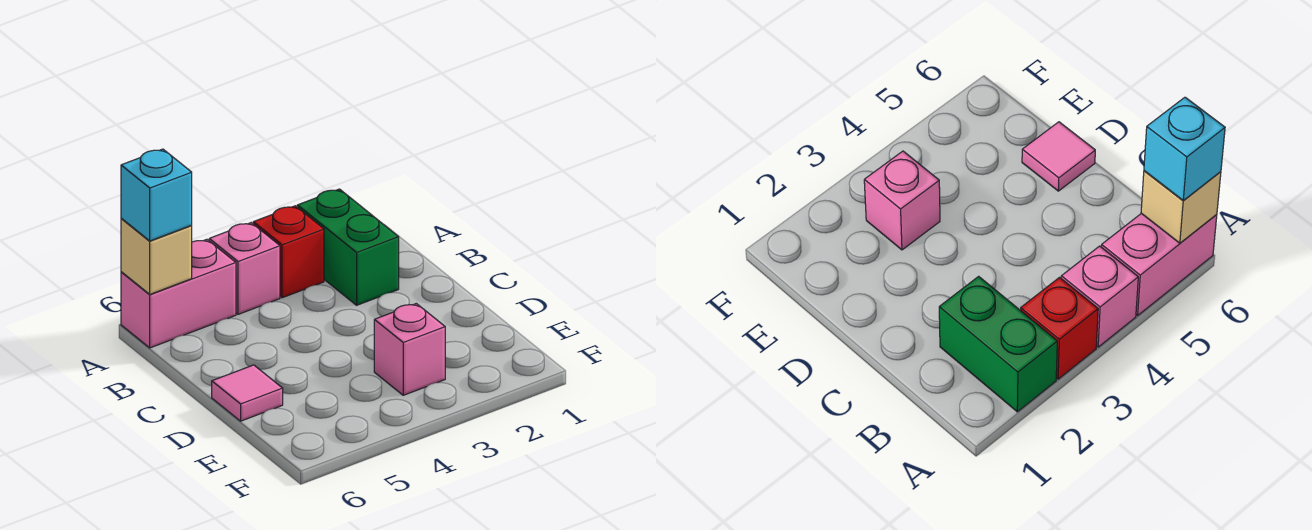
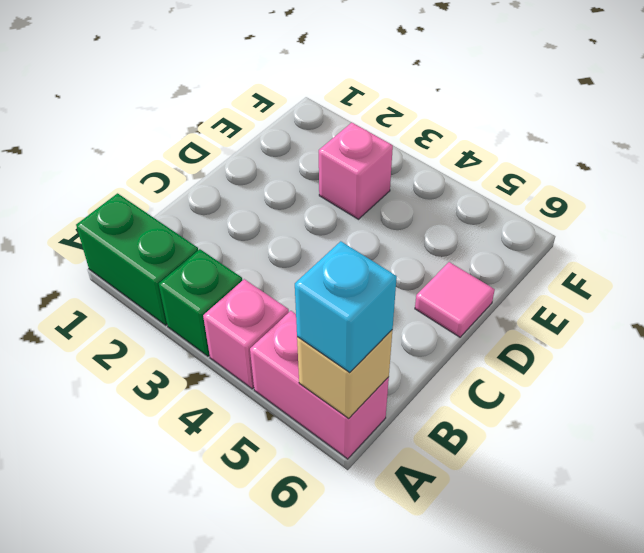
green 1x2 brick [297,189,399,305] -> green 1x2 brick turned to [76,193,198,325]
red 1x1 brick [253,206,324,298] -> green 1x1 brick [159,249,242,356]

